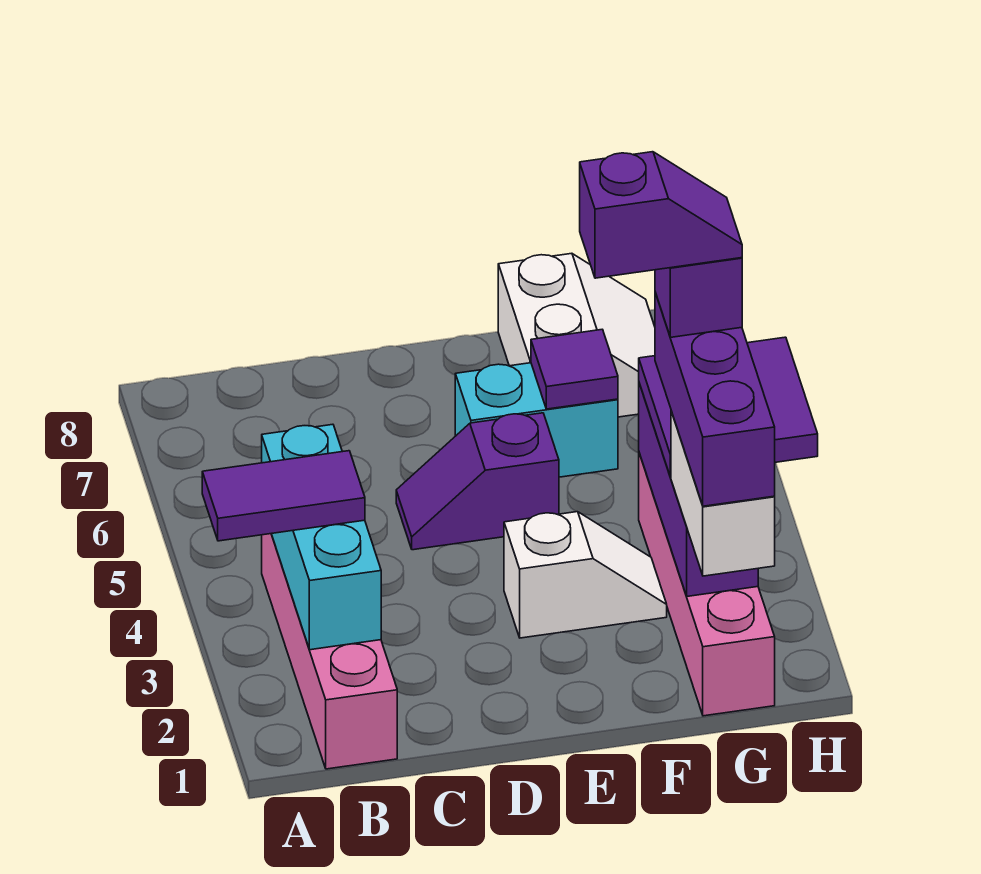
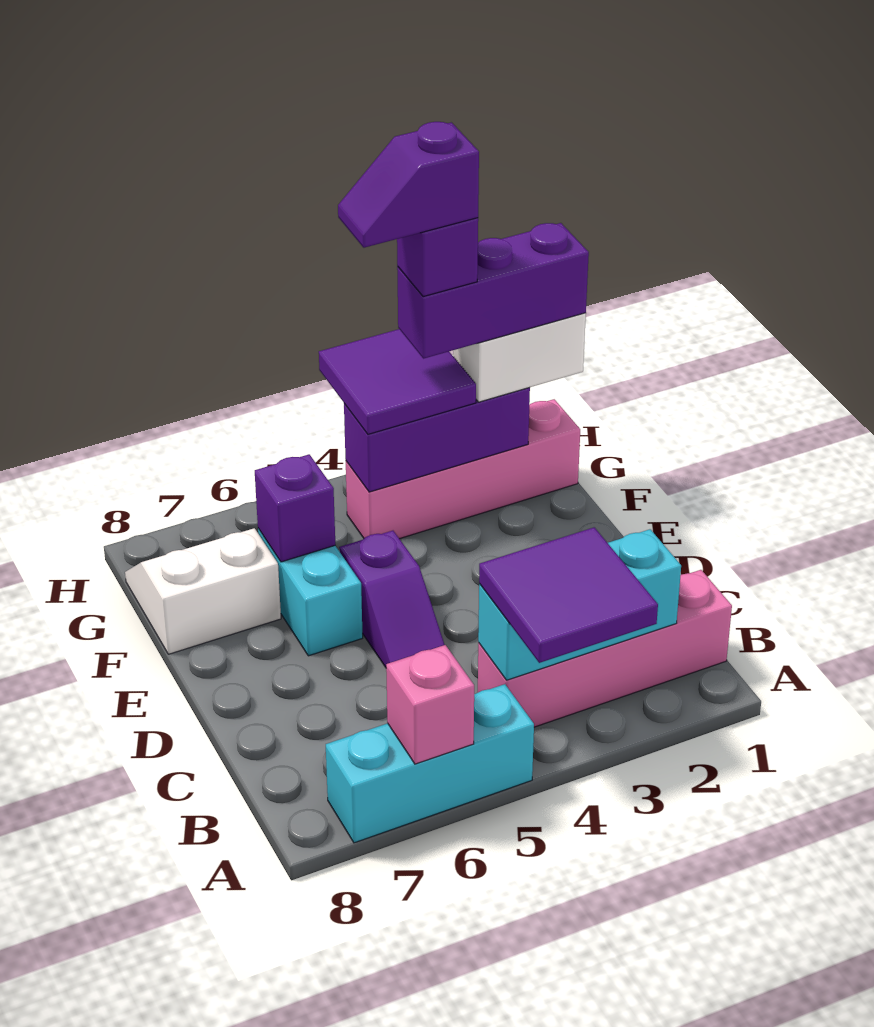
purple 1x2 tile [202,451,365,541] -> purple 2x2 tile [479,527,658,663]
none -> cyan 1x3 brick [326,684,534,843]
none -> pink 1x1 brick [386,645,474,764]
white 1x2 slope [504,512,667,638] -> none
purple 1x2 slope [580,152,742,278] -> purple 1x2 slope turned to [338,122,479,248]
purple 1x1 tile [531,329,618,409] -> purple 1x1 brick [255,454,335,562]

